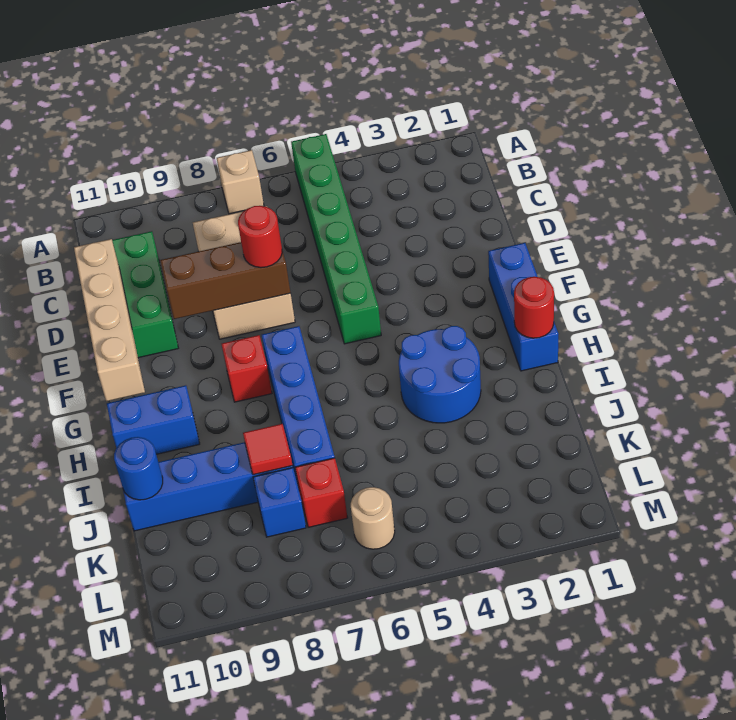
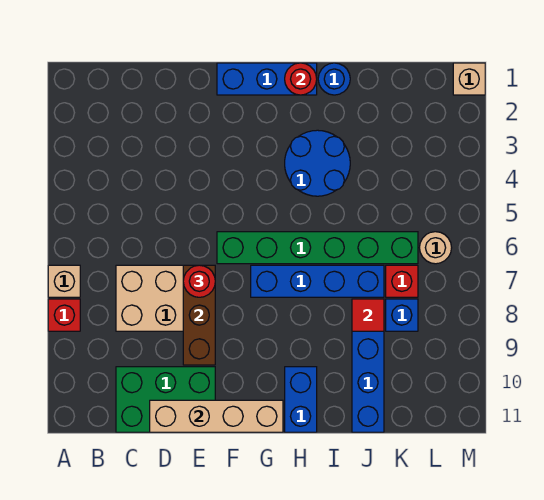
green 1x6 brick [291,134,381,344] -> green 1x6 brick moved to [217,232,418,264]
red 1x1 brick [222,335,272,402] -> red 1x1 brick moved to [48,299,80,331]
blue 1x1 round brick [114,437,163,500] -> blue 1x1 round brick moved to [318,63,350,95]
none -> tan 1x1 brick [453,63,485,95]

